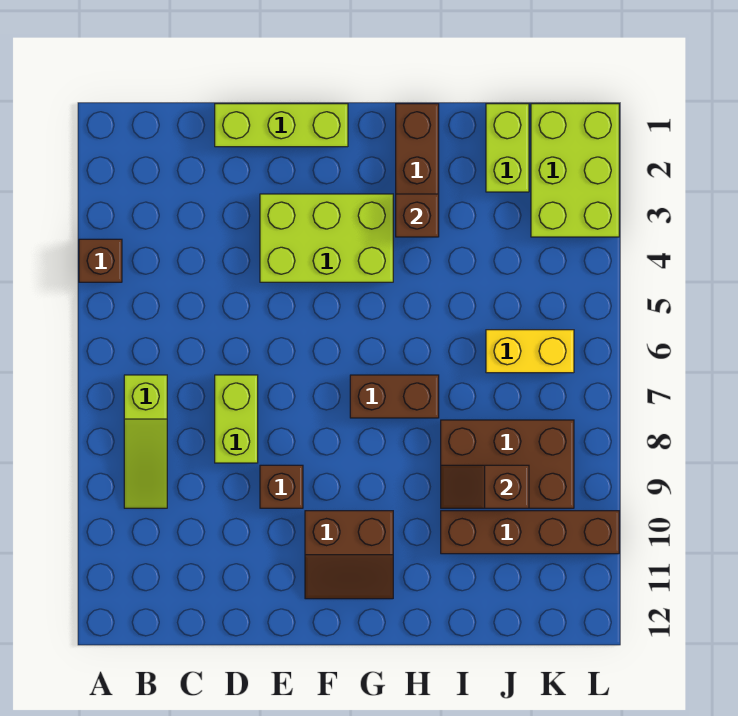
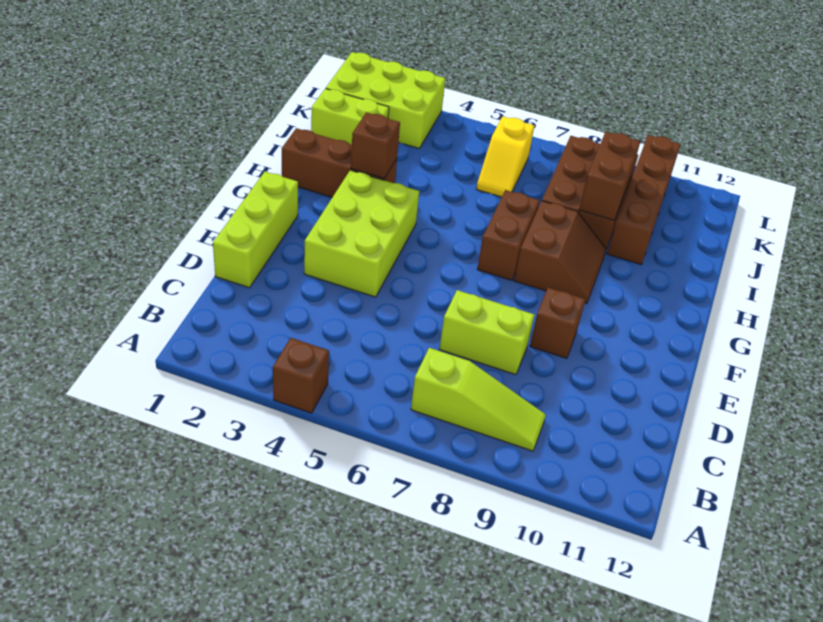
brown 2x2 slope [305,511,393,599] -> brown 2x2 slope moved to [514,201,606,304]
brown 1x2 slope [441,465,529,508] -> brown 1x2 brick [579,132,640,220]
yellow 1x2 brick [486,330,574,373] -> yellow 1x2 slope [476,116,534,197]

